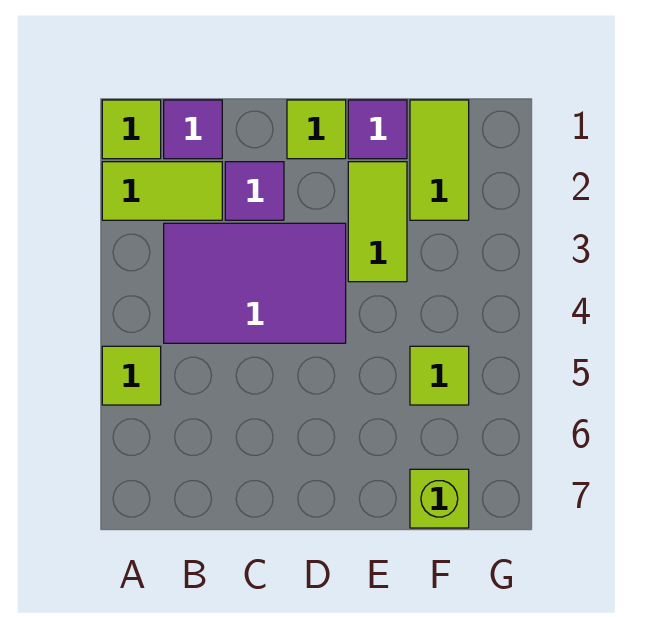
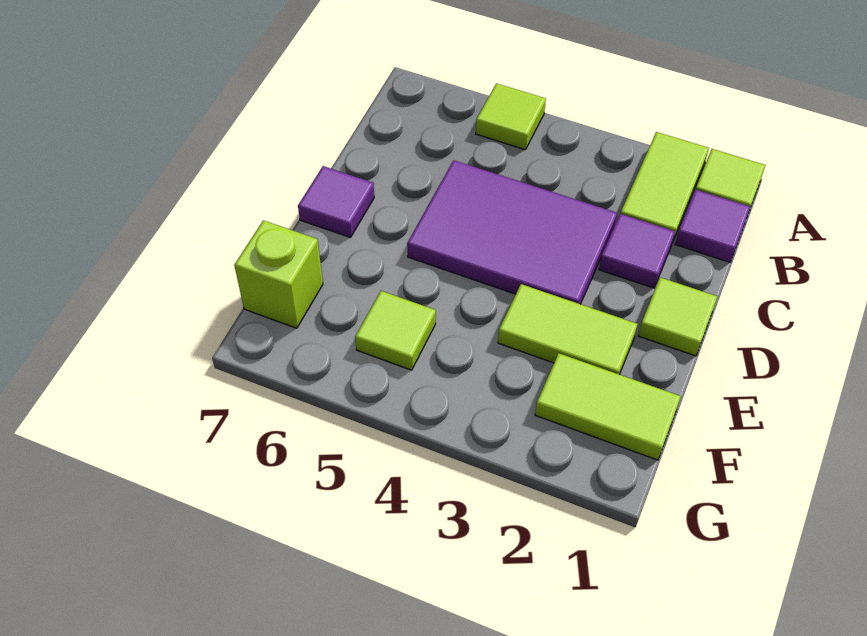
purple 2x3 tile [164,223,346,343] -> purple 2x3 tile turned to [407,160,617,304]
purple 1x1 tile [348,100,407,159] -> purple 1x1 tile moved to [298,166,374,237]

